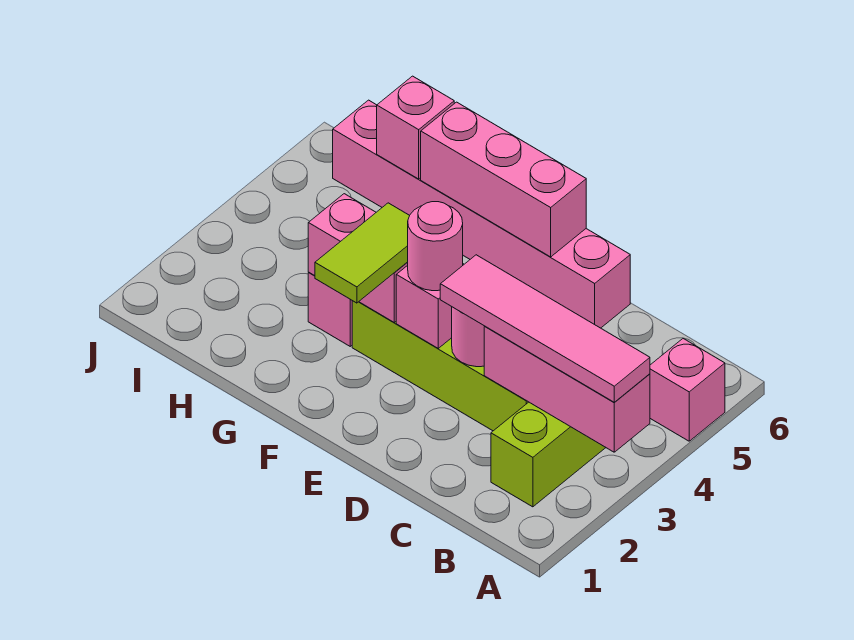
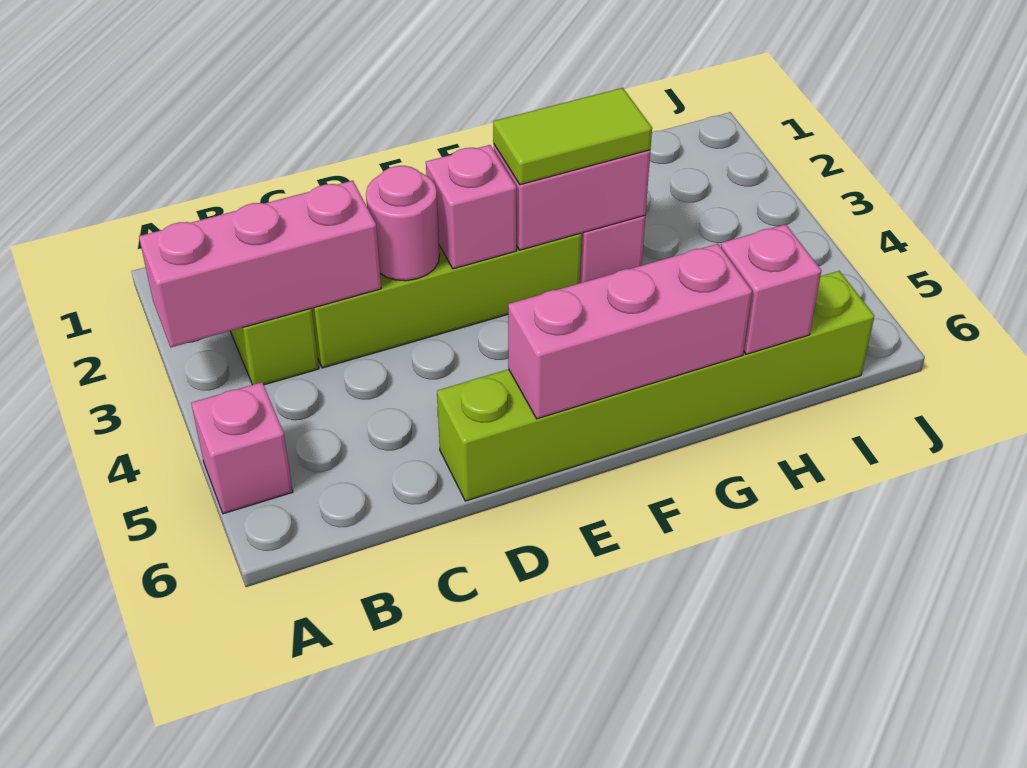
pink 1x4 tile [440,255,650,402] -> none
pink 1x6 brick [333,100,630,328] -> lime 1x6 brick [437,271,874,501]
pink 1x1 round brick [408,202,463,291] -> none
lime 1x2 tile [315,203,410,303] -> lime 1x2 tile turned to [493,88,652,185]

